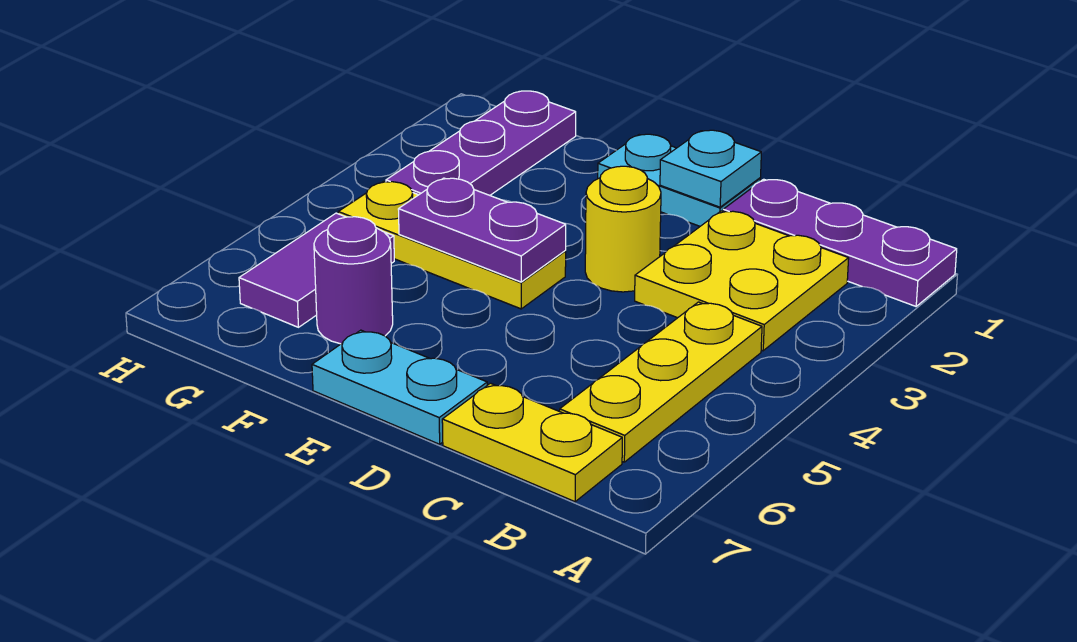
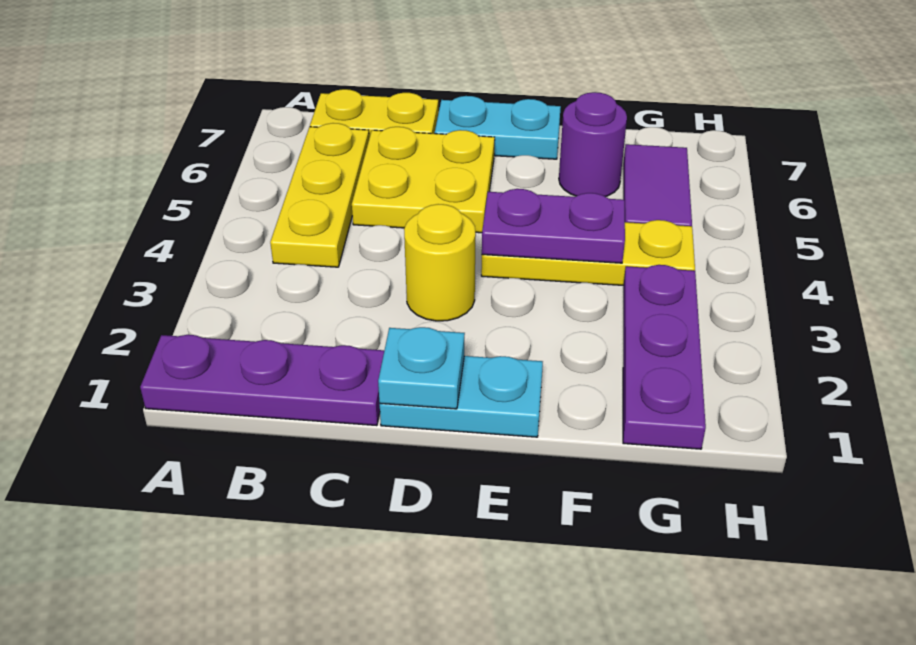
yellow 2x2 plate [635,211,849,351] -> yellow 2x2 plate moved to [352,127,495,233]

